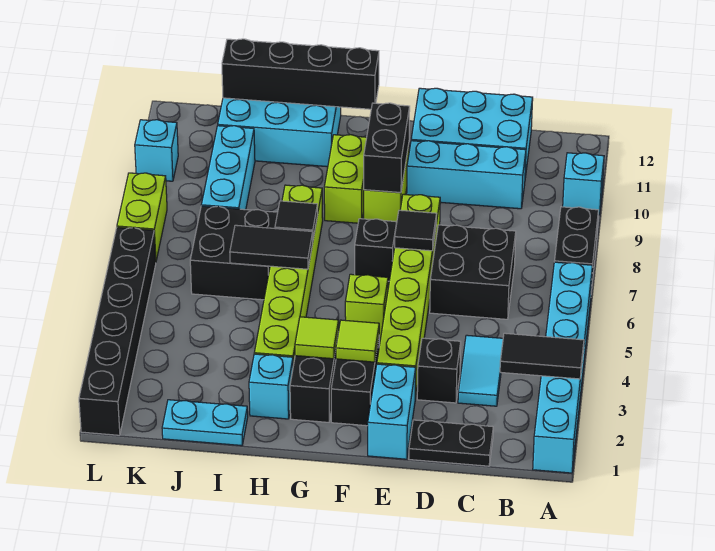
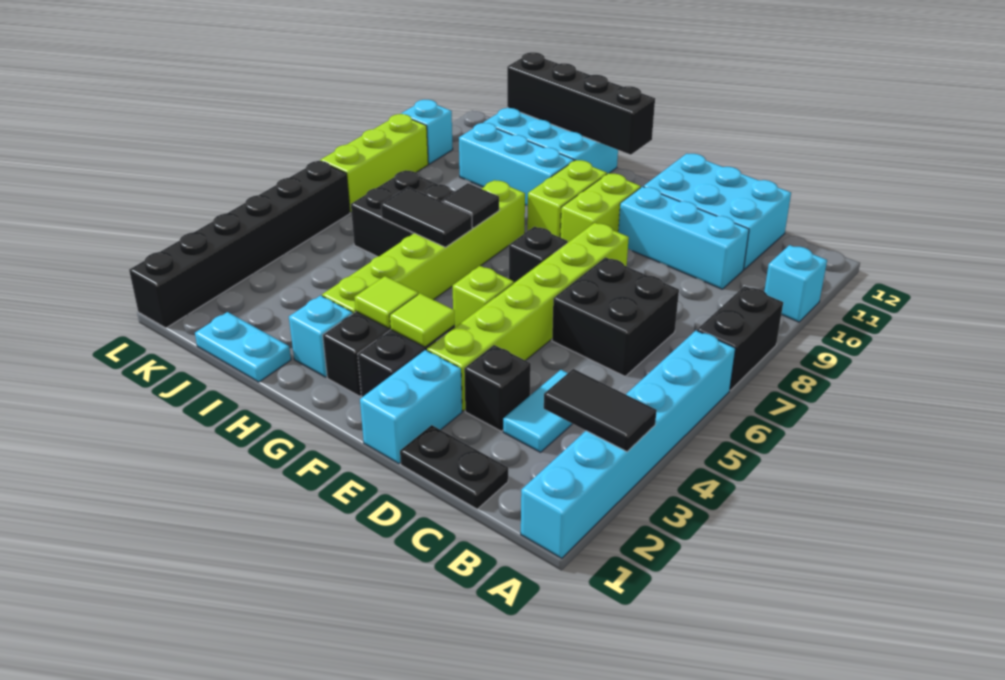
black 1x1 tile [395,210,437,251] -> none
black 1x2 brick [364,103,410,193] -> none
cyan 1x3 brick [201,126,255,210] -> cyan 1x3 brick turned to [459,123,574,206]
lime 1x2 brick [117,173,167,260] -> lime 1x3 brick [320,114,428,212]

